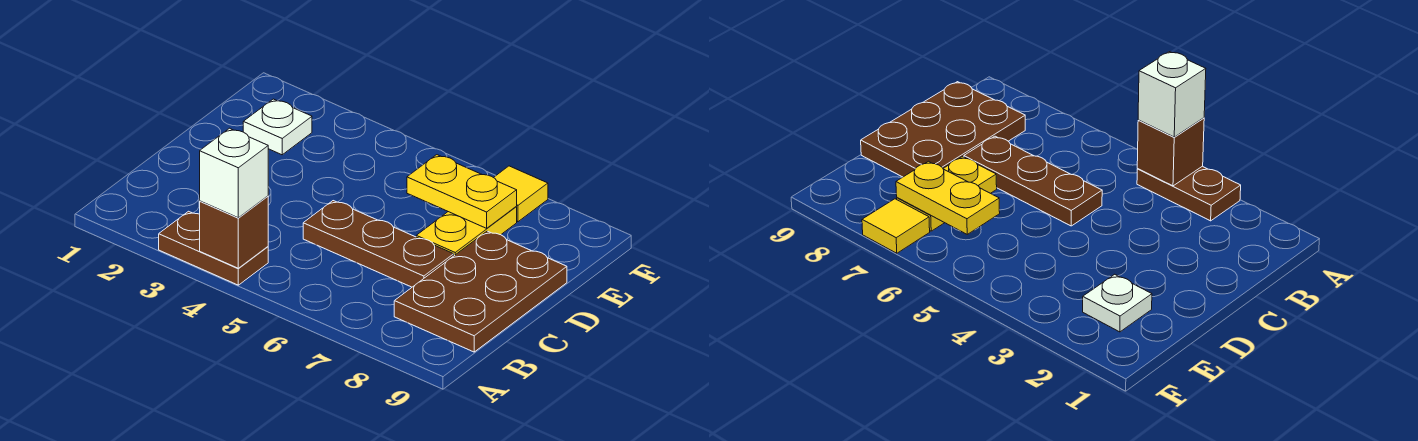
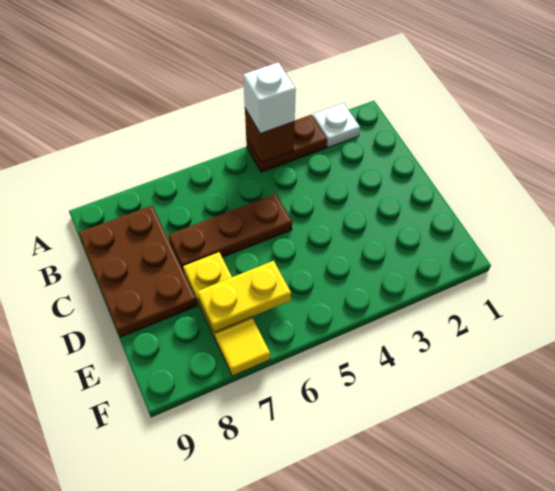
white 1x1 plate [243,99,312,155] -> white 1x1 plate moved to [313,103,360,147]

